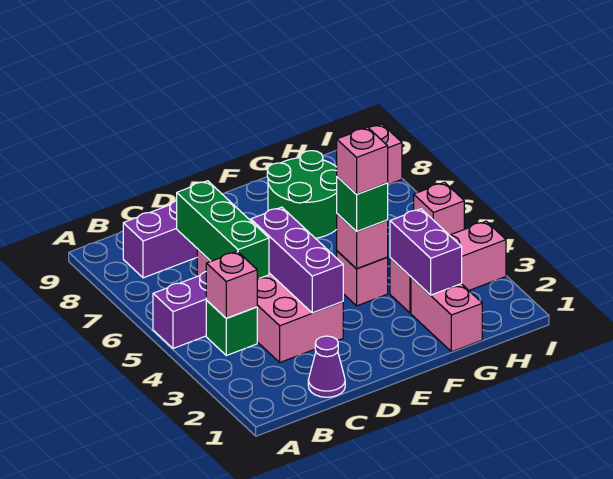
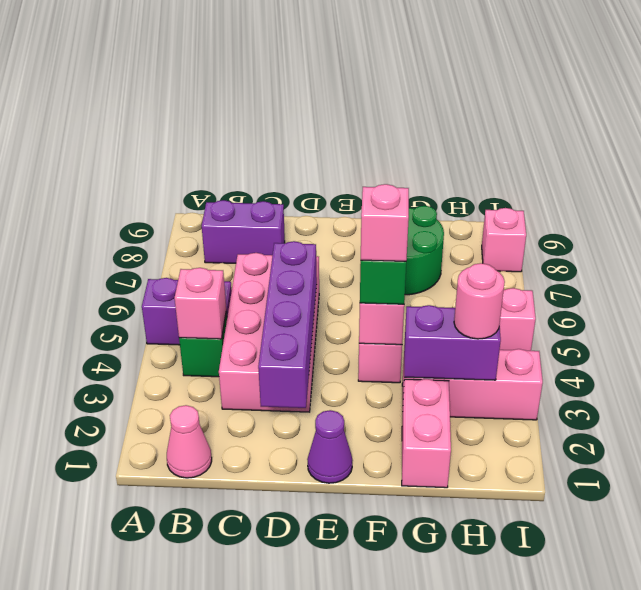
none -> pink 1x1 cone [167,405,212,478]
purple 1x1 cone [308,336,345,397] -> purple 1x1 cone moved to [307,410,352,483]
green 1x3 brick [177,181,269,279] -> none
purple 1x3 brick [251,207,343,313] -> purple 1x4 brick [258,241,317,408]
purple 1x2 brick [390,209,462,295] -> purple 1x2 brick turned to [404,305,501,380]
none -> pink 1x1 round brick [454,263,505,339]

